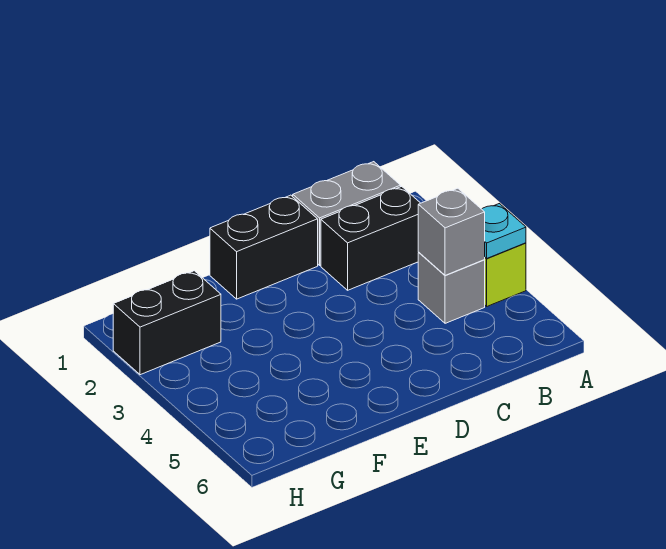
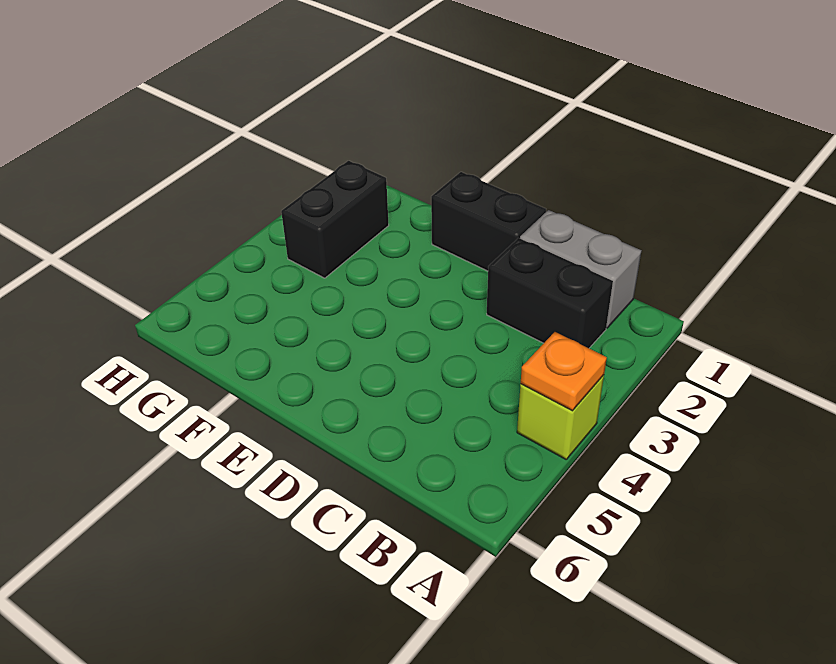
cyan 1x1 plate [482,204,526,259] -> orange 1x1 plate [521,332,607,411]
grey 1x1 brick [418,253,485,323] -> none
grey 1x1 brick [418,188,485,275] -> none
black 1x2 brick [113,271,221,375] -> black 1x2 brick turned to [281,161,389,278]

